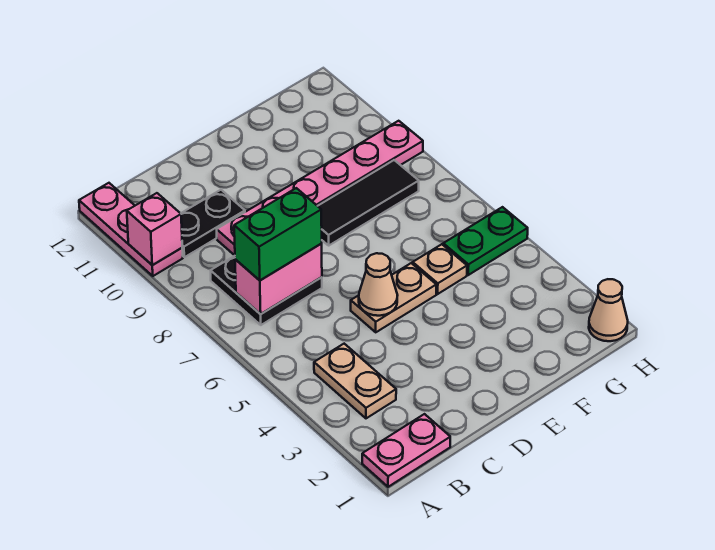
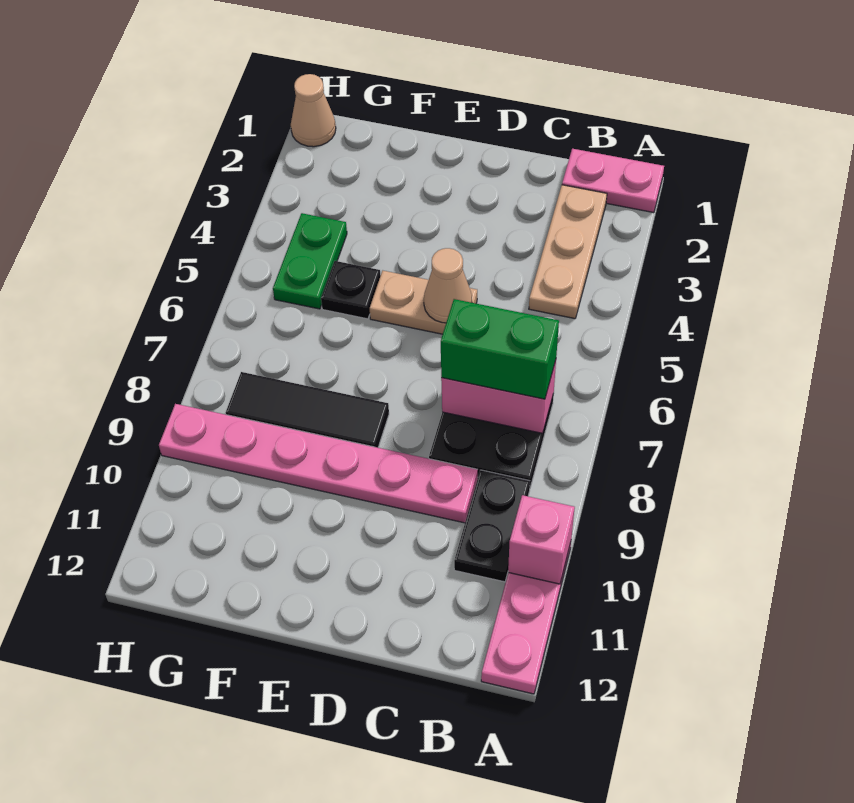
tan 1x2 plate [314,344,396,418] -> tan 1x3 plate [529,185,607,319]
black 1x2 plate [181,190,245,257] -> black 1x2 plate turned to [454,470,530,582]
tan 1x1 plate [413,244,467,294] -> black 1x1 plate [321,261,381,319]
green 1x2 plate [443,207,528,275] -> green 1x2 plate turned to [273,213,347,309]

